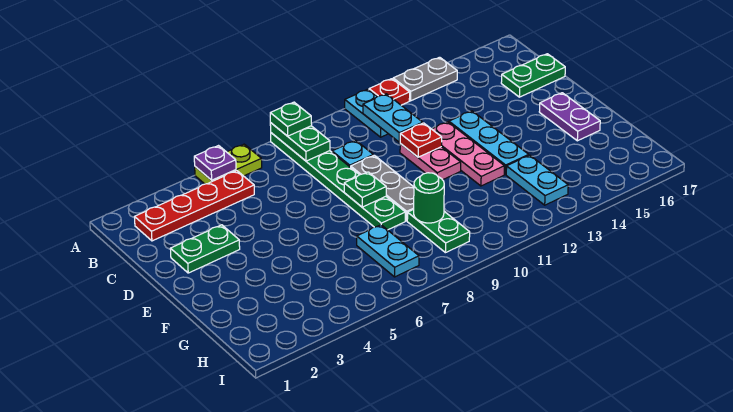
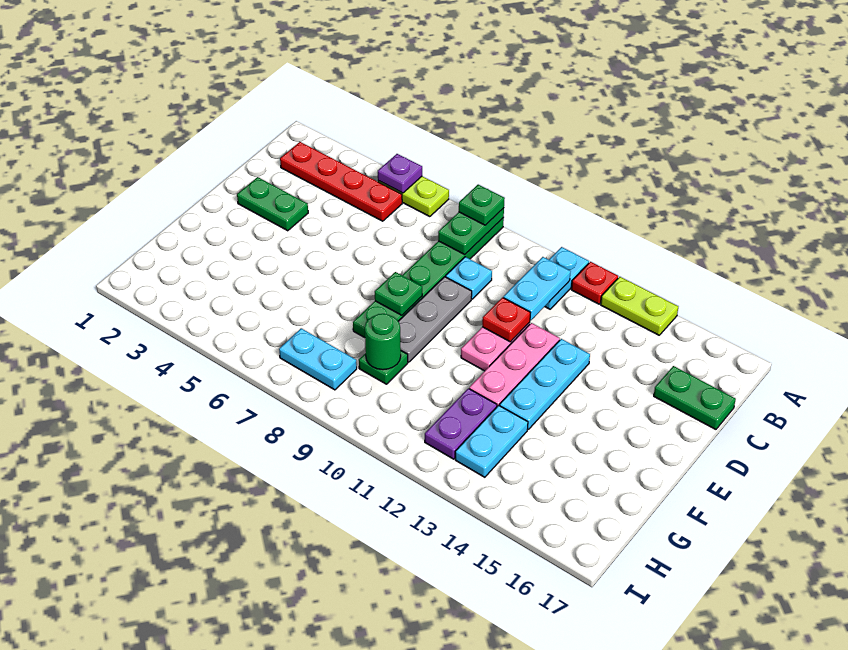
grey 1x2 plate [393,57,457,101] -> lime 1x2 plate [601,277,678,335]
purple 1x2 plate [539,93,600,141] -> purple 1x2 plate moved to [425,388,497,459]
cyan 1x2 plate [357,225,419,277] -> cyan 1x2 plate turned to [279,328,357,390]
green 1x2 plate [407,209,470,253] -> green 1x1 plate [359,351,408,384]

